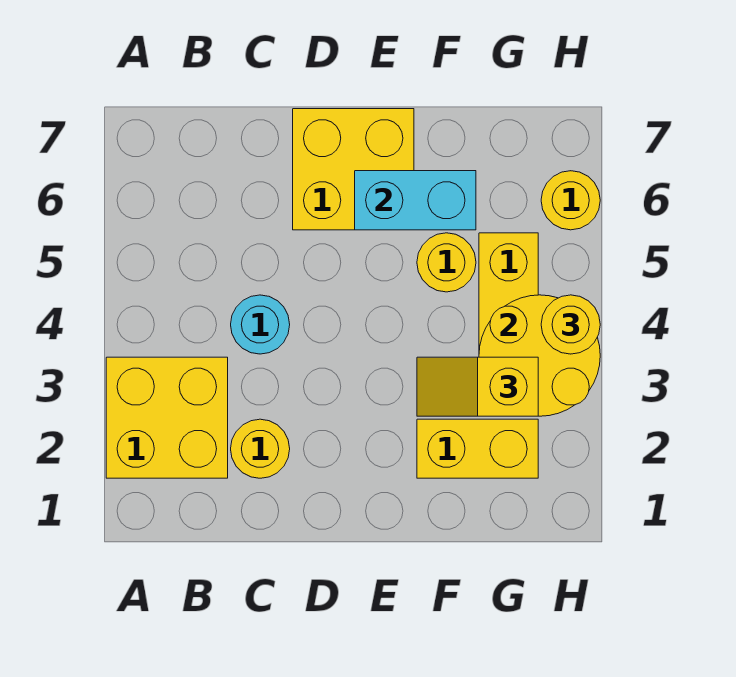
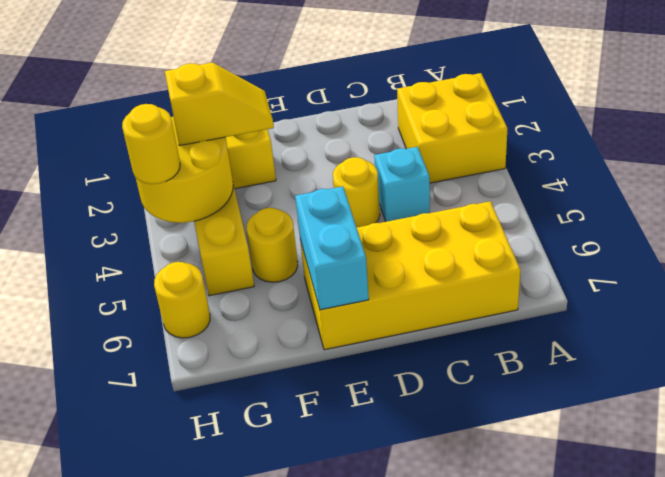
yellow 1x1 round brick [231,419,290,478] -> yellow 1x1 round brick moved to [333,157,380,227]
cyan 1x1 round brick [231,295,290,354] -> cyan 1x1 brick [374,147,430,222]
yellow 2x2 brick [293,109,414,230] -> yellow 2x4 brick [300,201,520,350]
cyan 1x2 brick [355,171,476,230] -> cyan 1x2 brick turned to [295,186,369,310]

